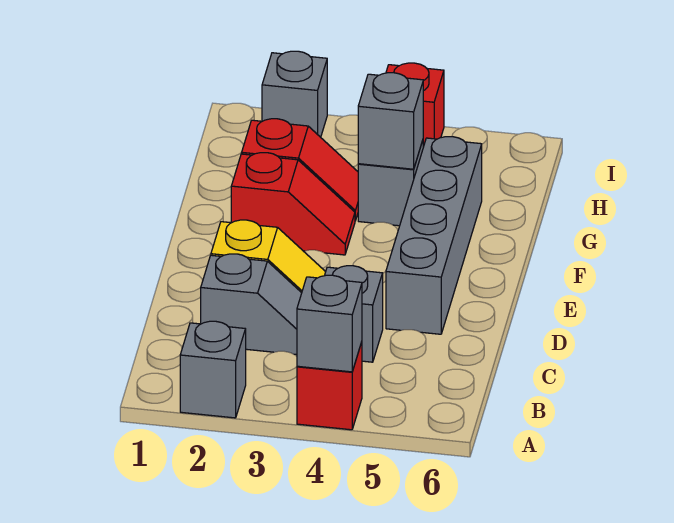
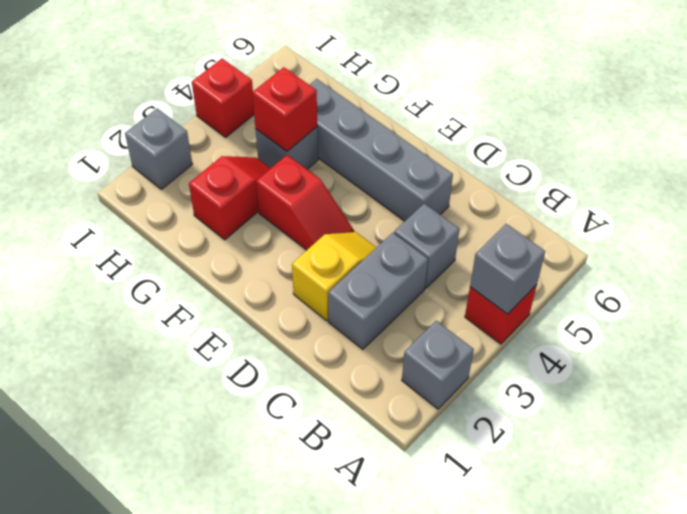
grey 1x2 slope [201,254,302,355] -> grey 1x2 brick [328,233,428,349]
red 1x2 slope [231,153,355,255] -> red 1x2 slope turned to [256,155,354,250]
grey 1x1 brick [358,73,423,169] -> red 1x1 brick [252,67,317,151]

